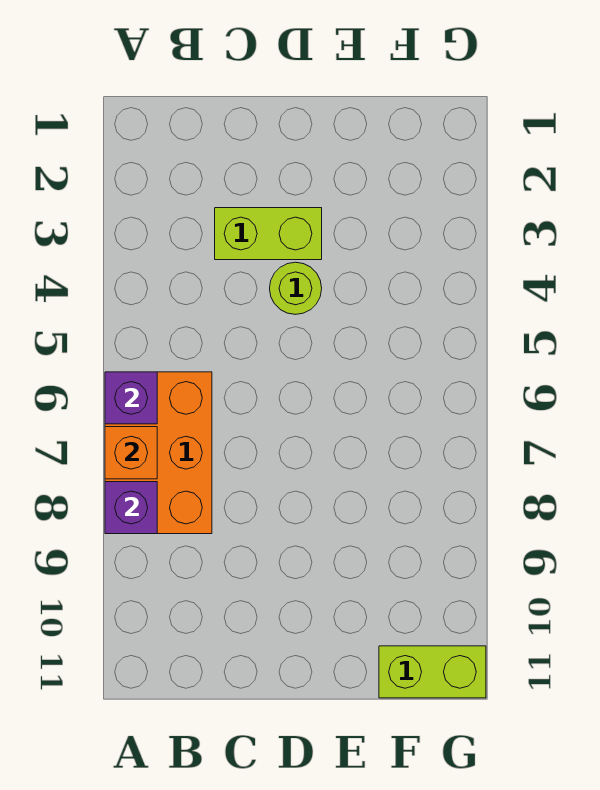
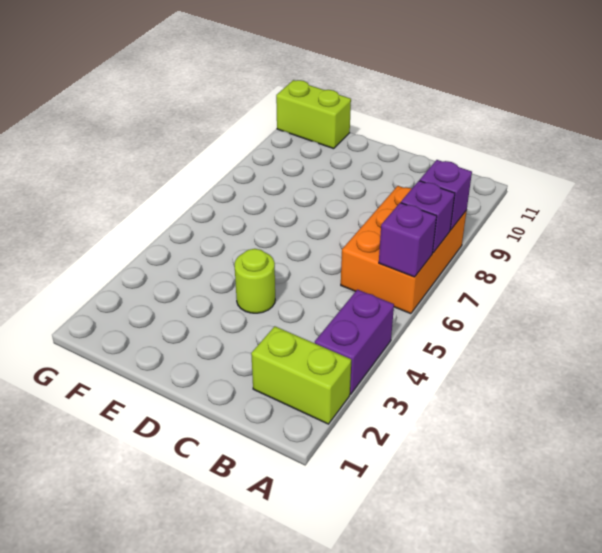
none -> purple 1x2 brick [315,290,394,394]
orange 1x1 brick [105,427,157,479] -> purple 1x1 brick [401,181,455,253]
lime 1x2 brick [215,208,322,260] -> lime 1x2 brick moved to [251,326,351,424]

